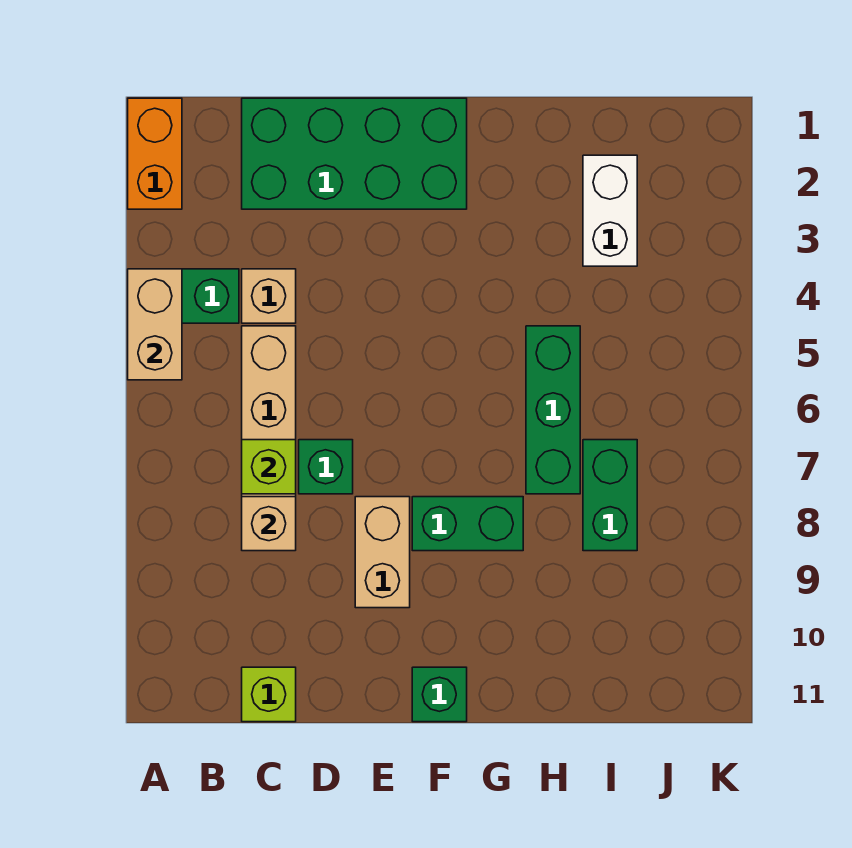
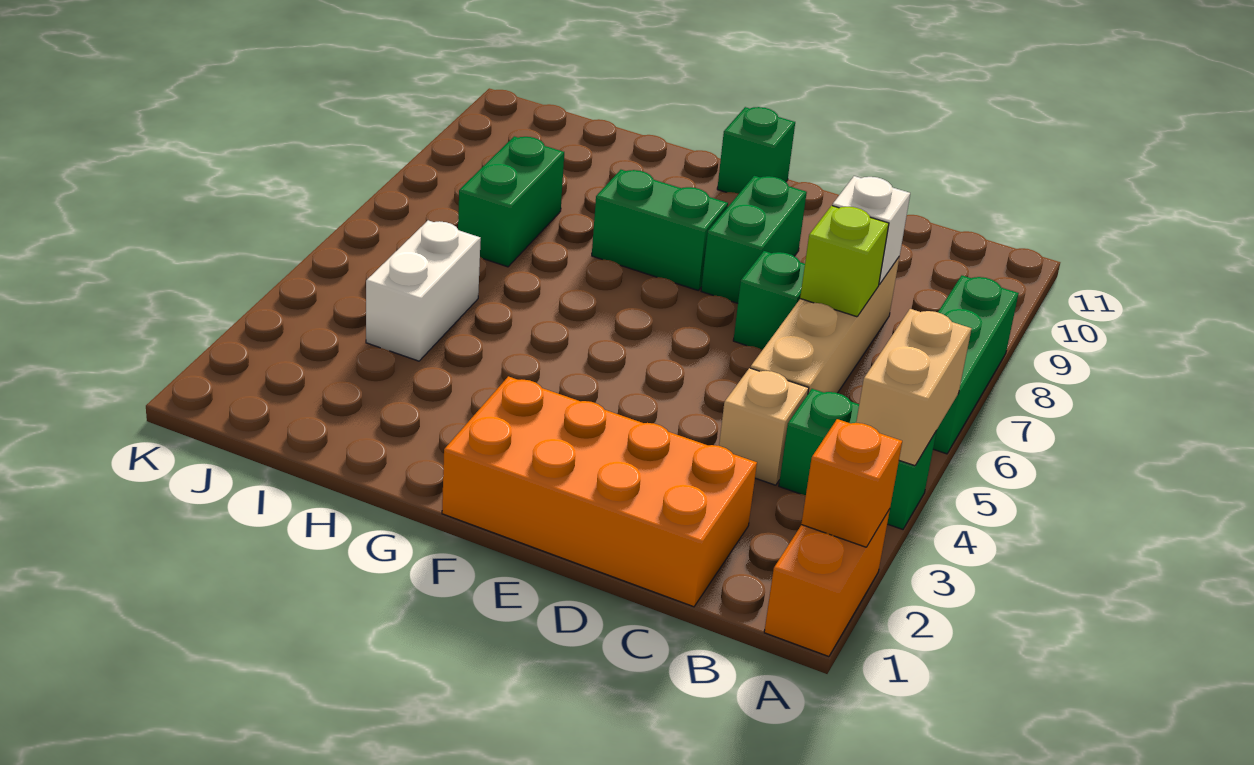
none -> orange 1x1 brick [801,419,902,547]
green 2x4 brick [242,98,467,209] -> orange 2x4 brick [442,376,757,607]
tan 1x1 brick [242,497,296,551] -> white 1x1 brick [832,176,910,285]
lime 1x1 brick [242,667,296,722] -> none
tan 1x2 brick [355,497,410,608] -> green 1x2 brick [701,176,807,303]
green 1x3 brick [526,326,580,494] -> green 1x3 brick moved to [933,276,1019,454]
white 1x2 brick [583,155,637,266] -> white 1x2 brick moved to [366,220,481,361]

